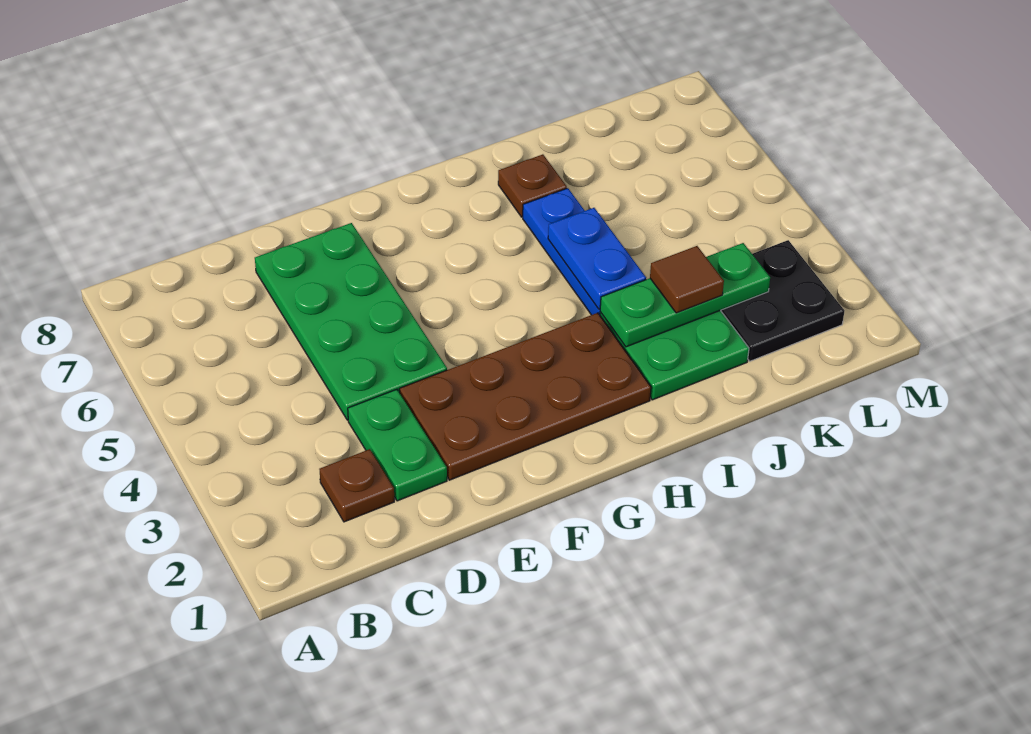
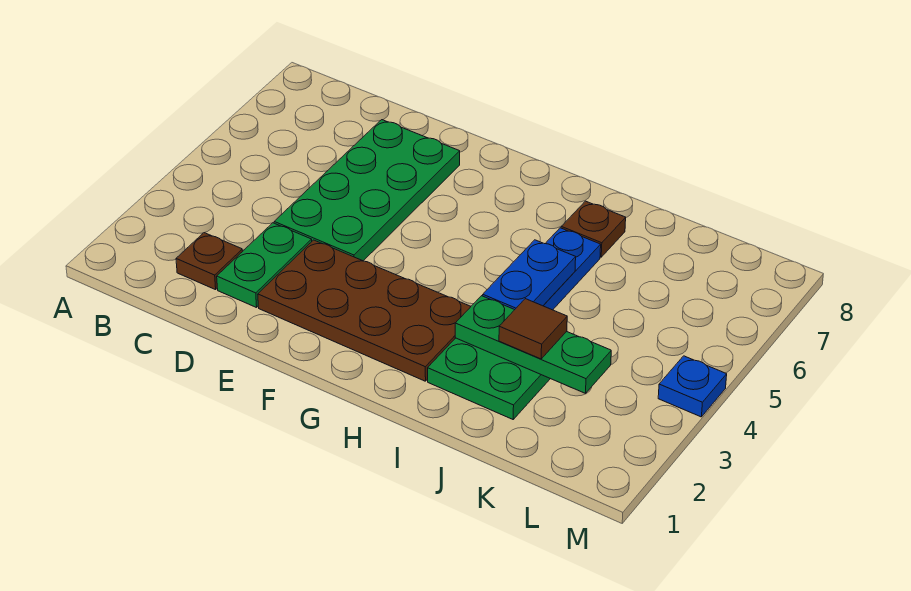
black 2x2 plate [721,240,844,361] -> none
none -> blue 1x1 plate [658,356,727,417]

